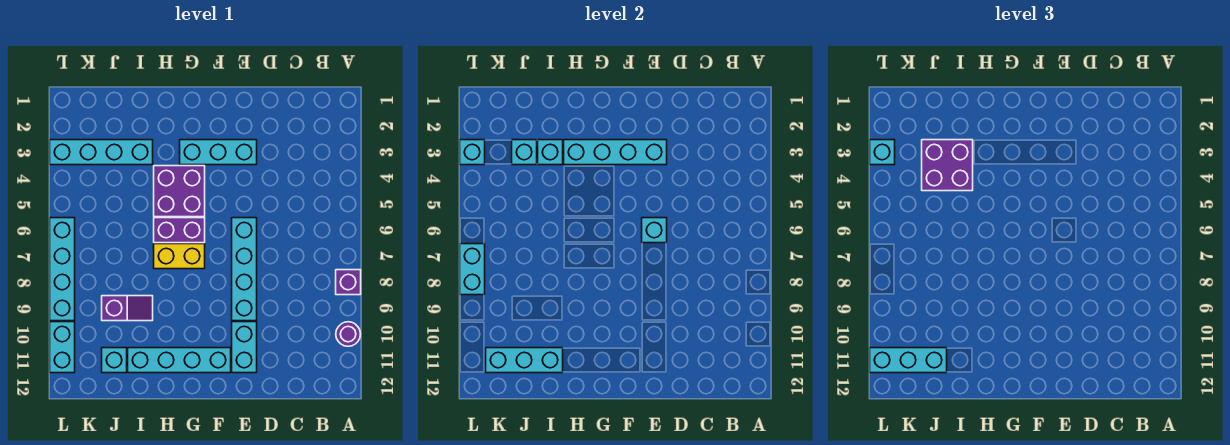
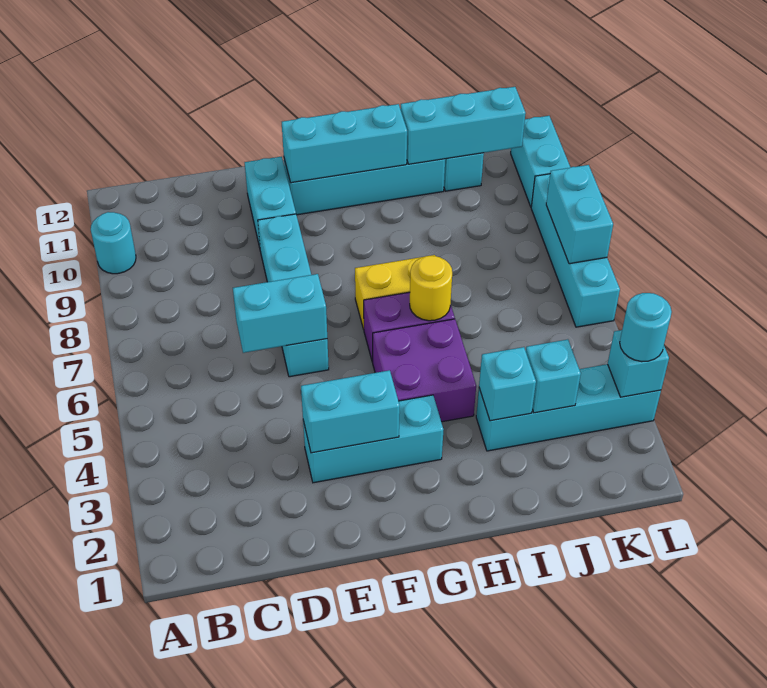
purple 1x1 brick [336,270,361,295] -> none
purple 1x1 round brick [336,322,360,346] -> cyan 1x1 round brick [91,212,136,274]
cyan 1x4 brick [564,140,667,165] -> cyan 1x2 brick [301,370,400,453]
cyan 1x1 brick [642,218,667,243] -> cyan 1x2 brick [233,274,327,353]
none -> yellow 1x1 round brick [410,256,452,321]
purple 2x2 brick [922,140,973,191] -> none
purple 1x2 slope [102,296,153,321] -> none
cyan 1x3 brick [870,348,947,373] -> cyan 1x3 brick moved to [282,104,407,183]
cyan 1x1 brick [870,140,895,165] -> cyan 1x1 round brick [620,293,672,362]

